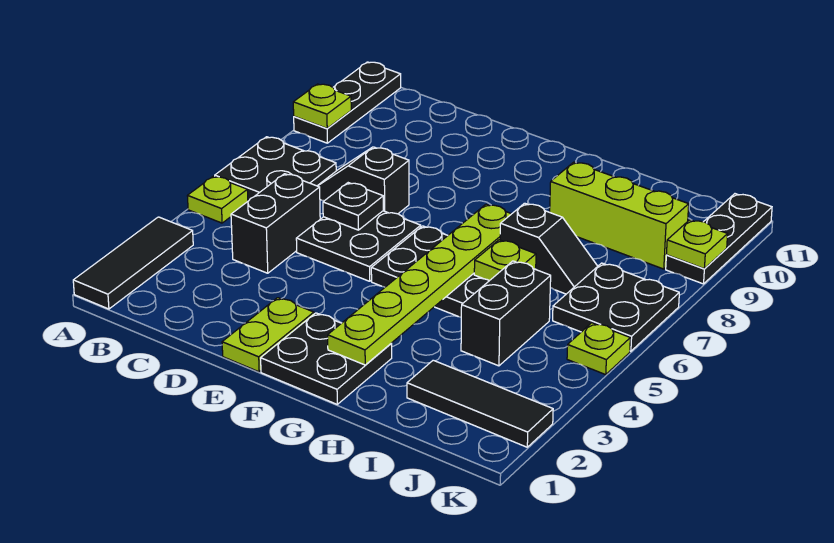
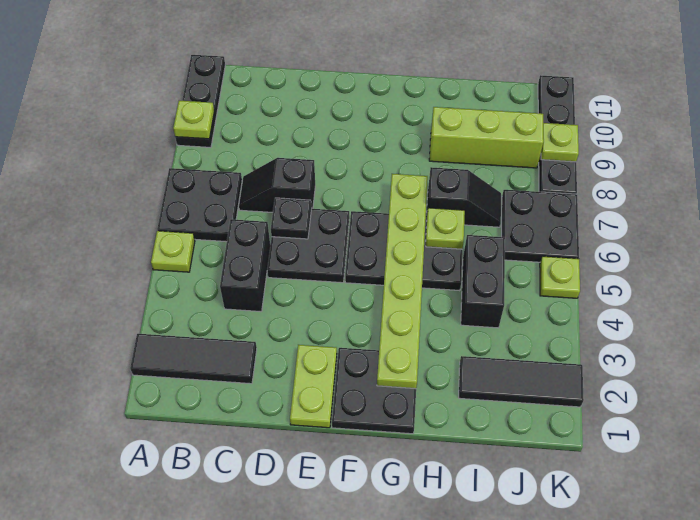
black 1x3 tile [73,217,193,309] -> black 1x3 tile turned to [130,334,257,384]
black 1x3 plate [666,194,772,284] -> black 1x4 plate [538,75,577,194]

